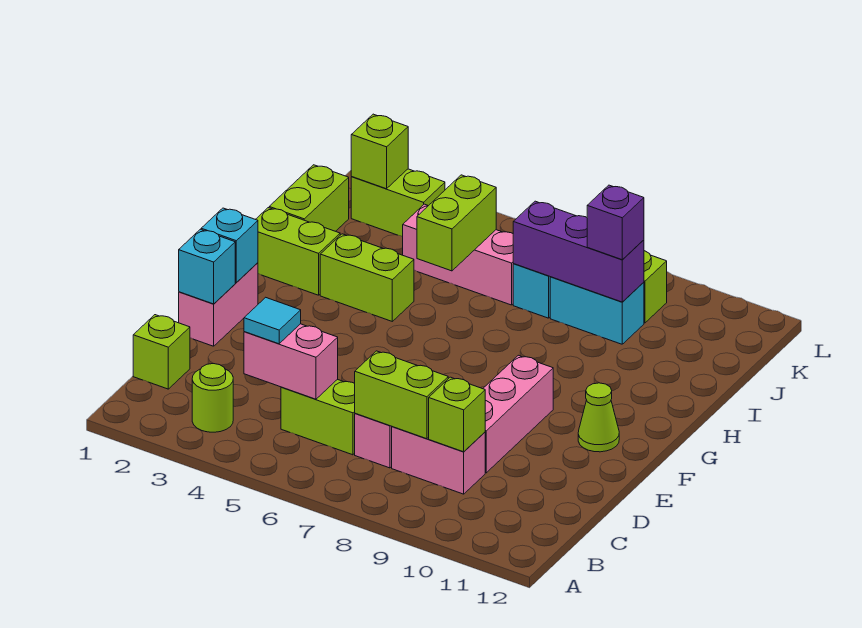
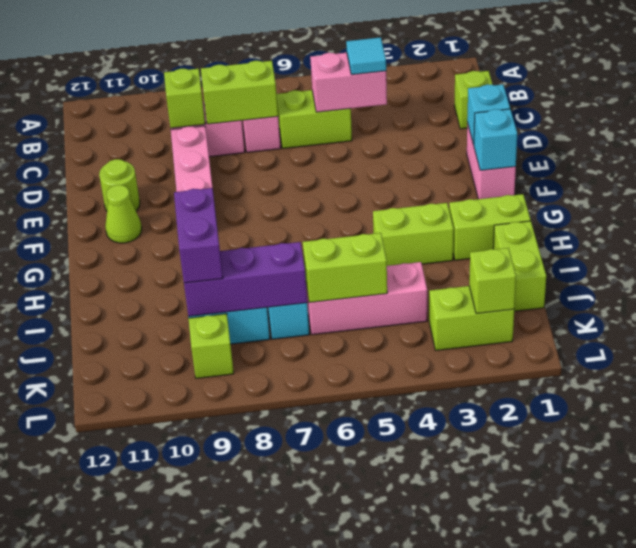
lime 1x1 round brick [192,364,233,432] -> lime 1x1 round brick moved to [99,159,140,211]
lime 1x2 brick [417,175,496,271] -> lime 1x2 brick turned to [303,233,387,302]
purple 1x1 brick [587,185,644,260] -> purple 1x2 brick [174,188,223,283]

